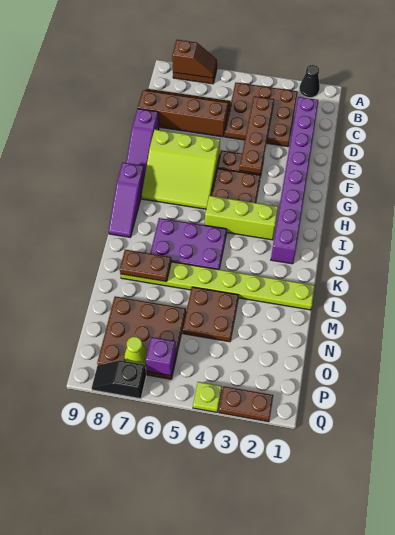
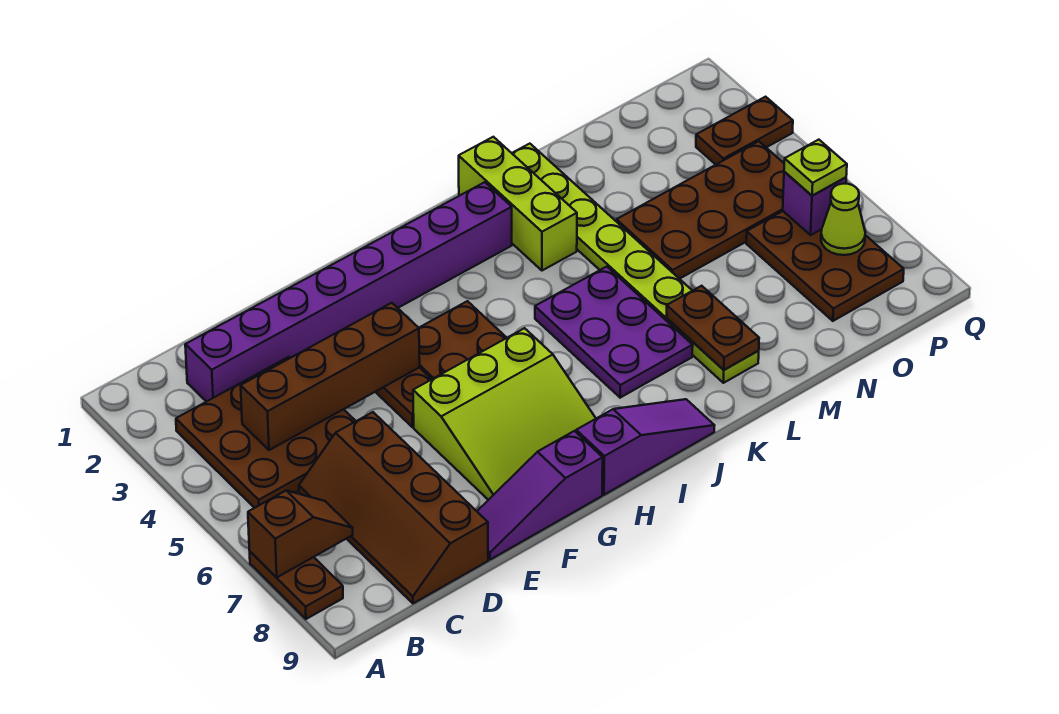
black 1x1 cone [299,65,320,98] -> none
brown 1x2 slope [172,40,217,78] -> brown 1x2 slope turned to [248,491,353,577]
brown 1x4 plate [240,96,274,174] -> brown 1x4 brick [241,303,420,450]
purple 1x3 slope [126,109,159,173] -> purple 1x3 slope turned to [477,431,603,560]
lime 3x3 slope [141,130,220,209] -> lime 3x3 slope turned to [413,328,596,500]
lime 1x3 brick [205,196,278,240] -> lime 1x3 brick moved to [459,137,577,271]
brown 2x2 plate [182,287,239,342] -> brown 2x4 plate [616,141,784,279]
brown 3x3 plate [97,296,186,379] -> brown 2x3 plate [746,211,904,321]
brown 1x2 plate [219,386,273,422] -> brown 1x2 plate turned to [696,97,793,165]
lime 1x1 plate [193,382,222,412] -> lime 1x1 plate moved to [784,140,847,196]
black 1x2 slope [92,360,146,399] -> none

